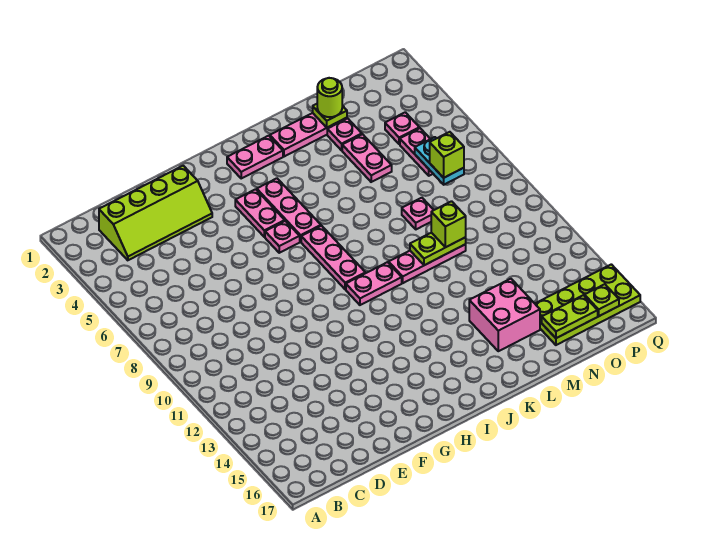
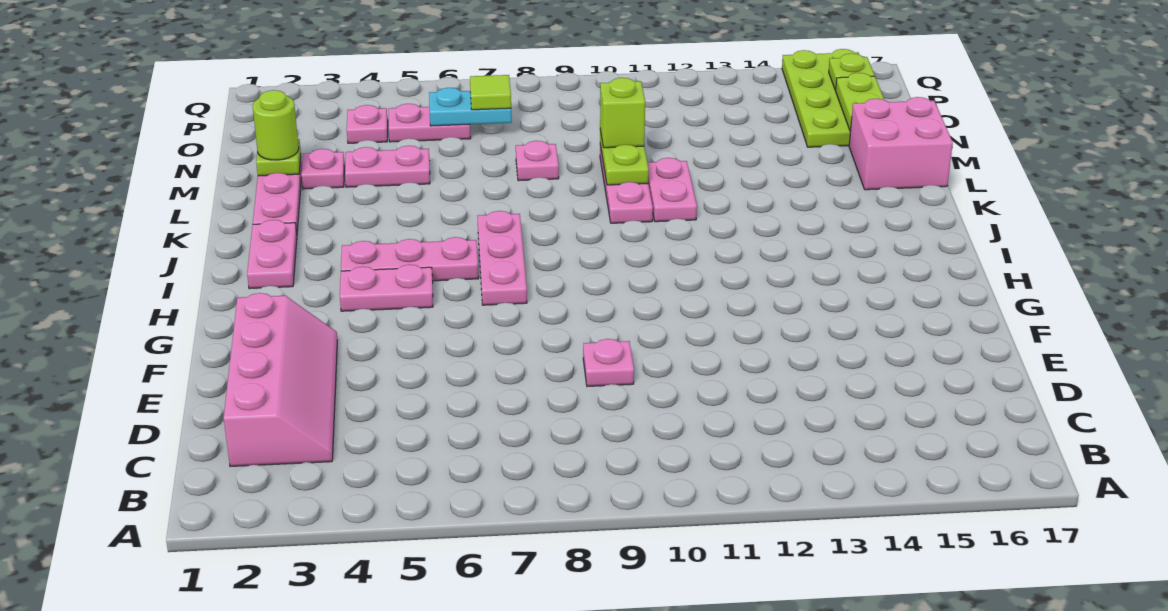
lime 2x4 slope [99,166,212,260] -> pink 2x4 slope [224,293,337,467]
pink 1x1 plate [265,221,300,253] -> pink 1x1 plate moved to [583,339,634,386]
pink 1x3 plate [301,226,365,289] -> pink 1x3 plate turned to [477,211,527,305]
pink 1x2 plate [346,262,402,305] -> pink 1x2 plate moved to [647,158,697,222]
pink 2x2 brick [469,279,540,351] -> pink 2x2 brick moved to [849,97,953,190]
lime 1x1 brick [430,132,464,178] -> lime 1x1 tile [470,75,511,110]

